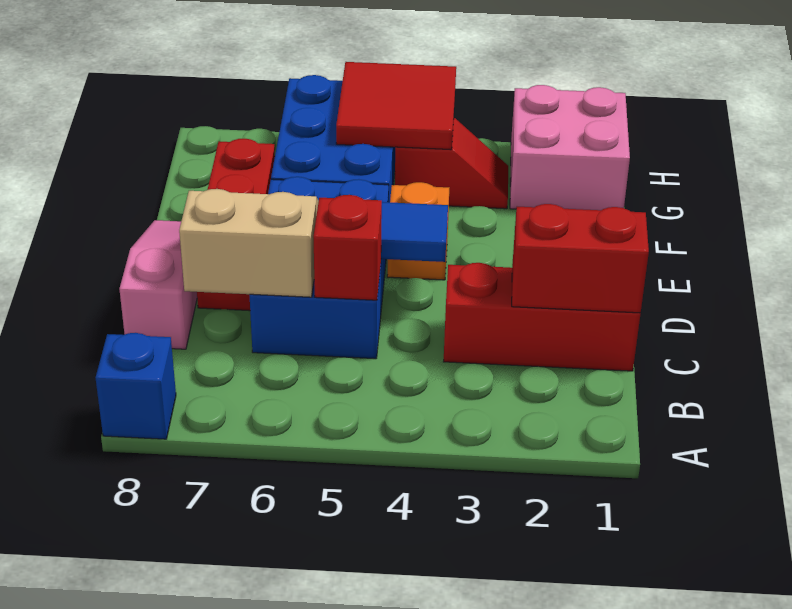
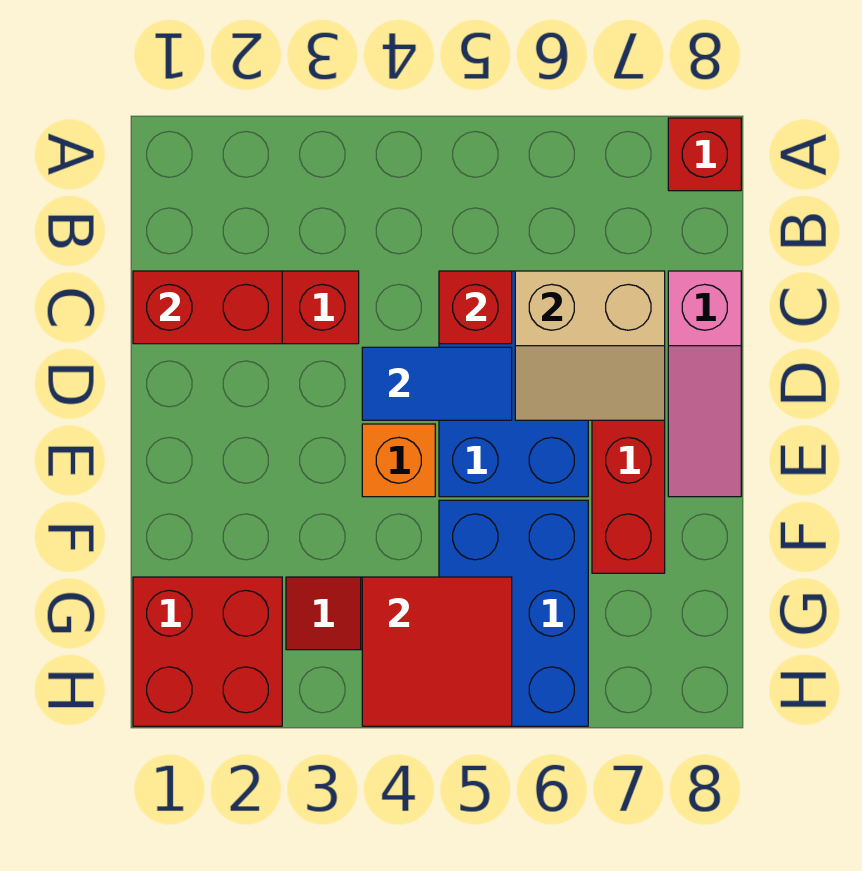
blue 1x1 brick [96,333,176,439] -> red 1x1 brick [668,118,741,191]
pink 2x2 brick [510,85,630,210] -> red 2x2 brick [133,577,282,726]

